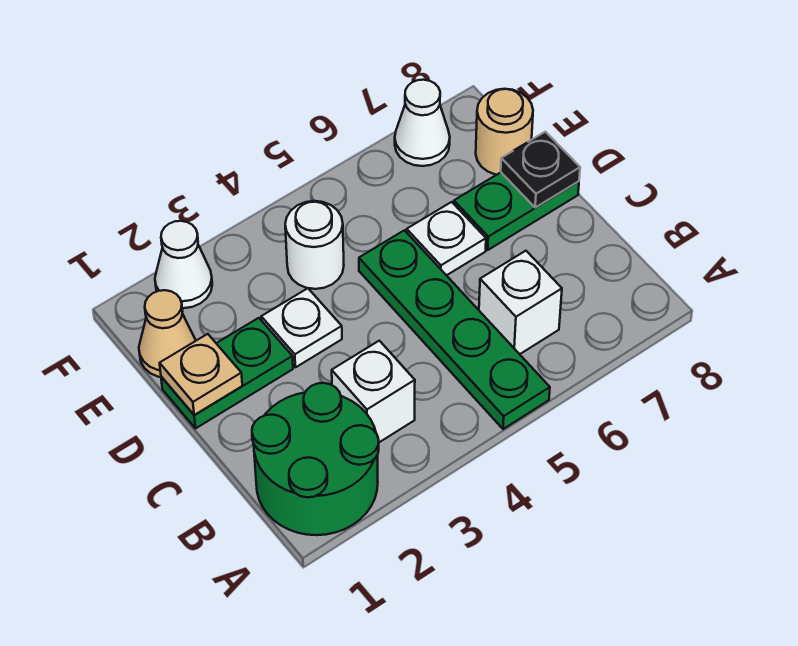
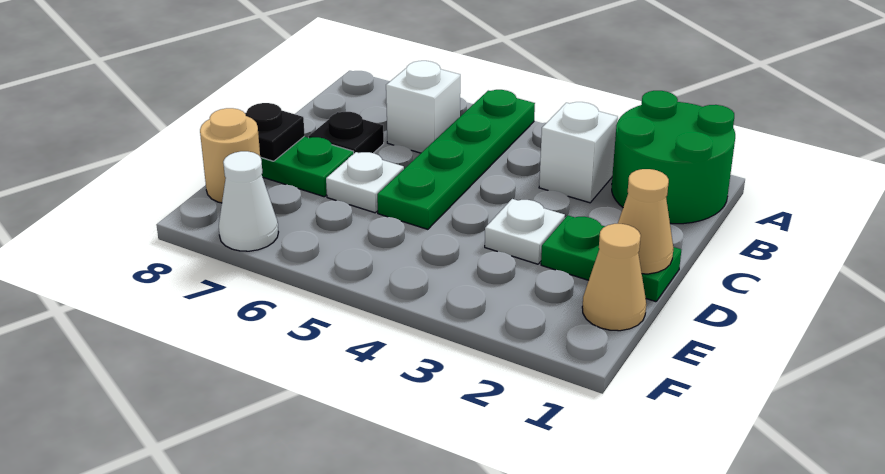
none -> black 1x1 plate [309,112,384,153]
tan 1x1 plate [160,334,242,415] -> tan 1x1 cone [618,169,674,274]
white 1x1 round brick [285,201,344,289] -> none
white 1x1 cone [155,221,212,308] -> none

